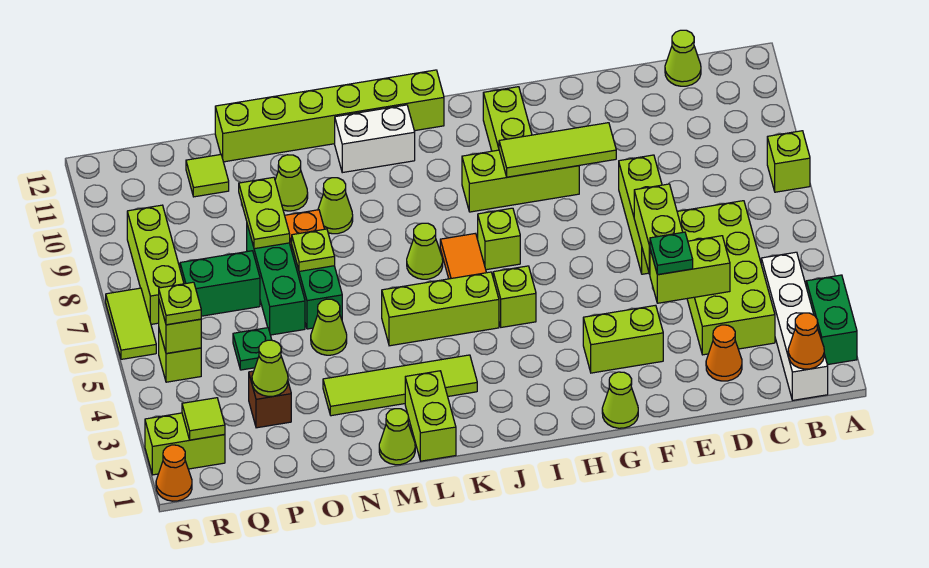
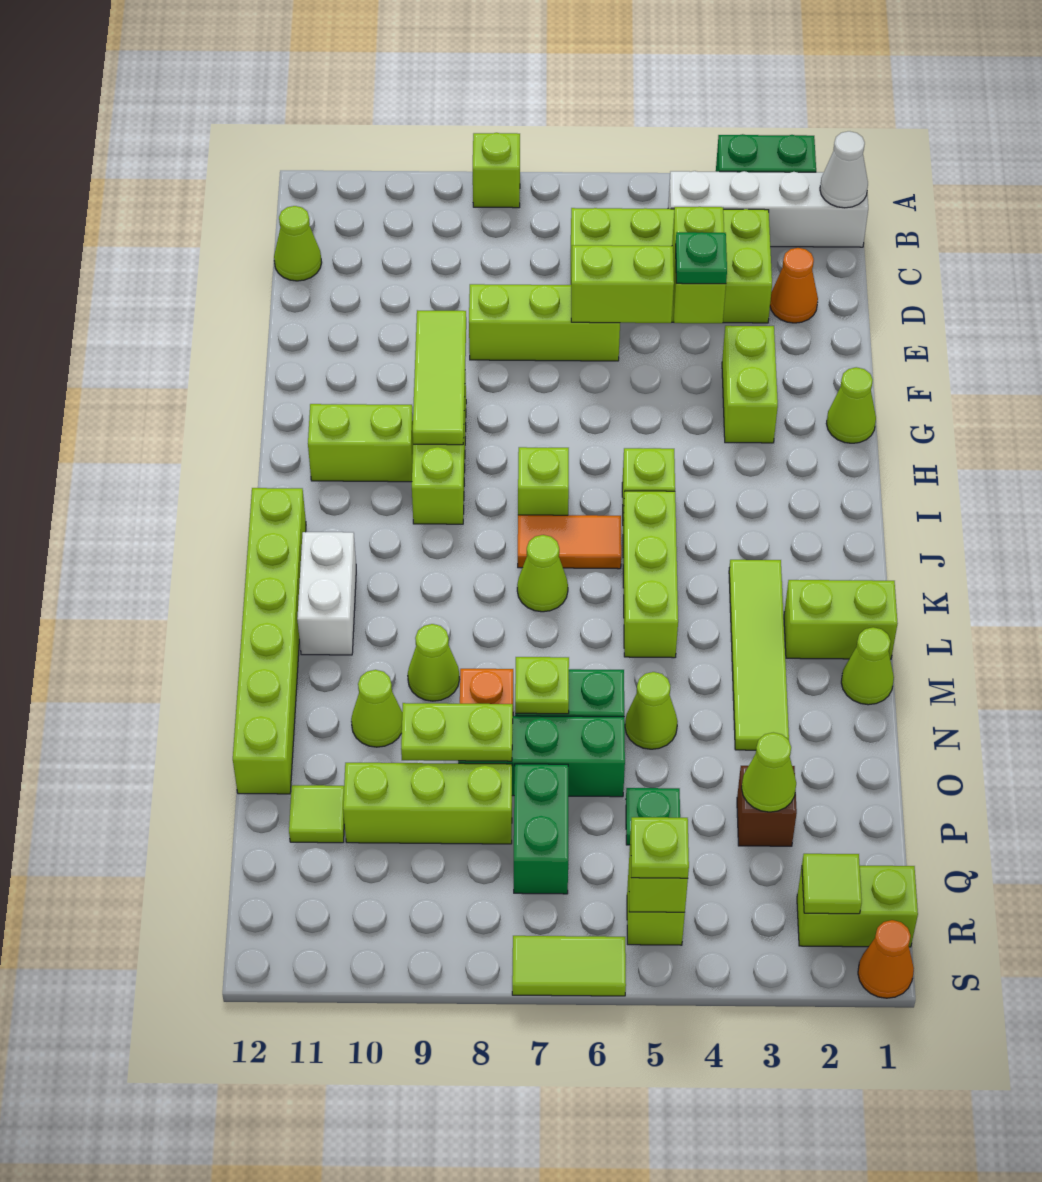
orange 1x1 cone [788,313,824,369] -> white 1x1 cone [820,131,868,208]
lime 1x2 brick [145,413,225,475] -> lime 1x2 brick turned to [797,866,918,947]
lime 1x3 brick [127,205,184,324] -> lime 1x3 brick moved to [343,763,512,844]

